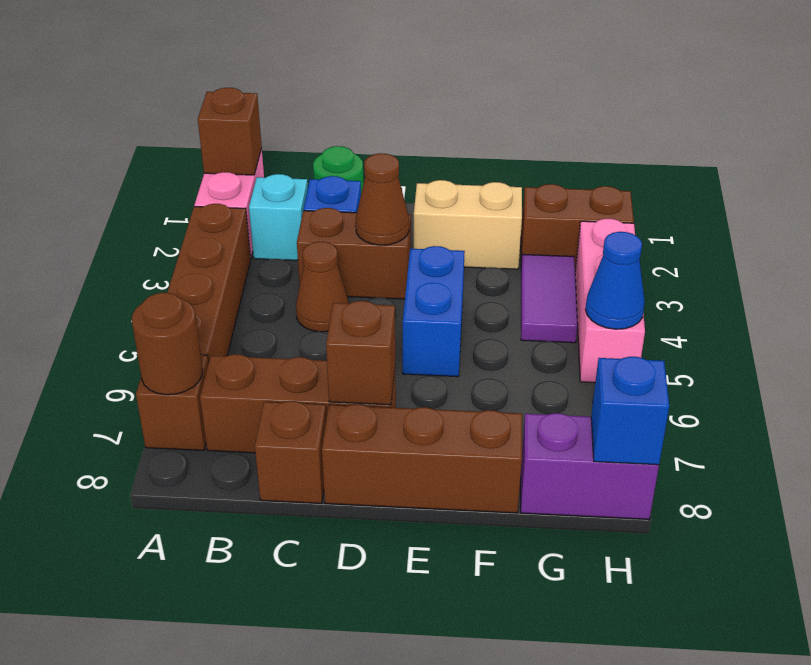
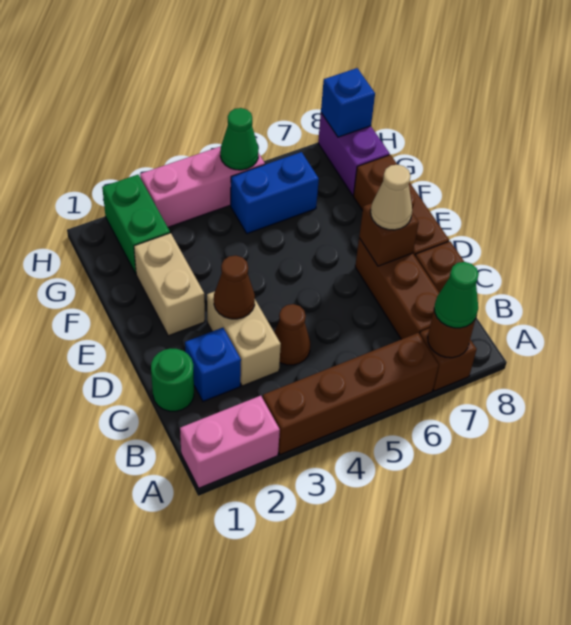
brown 1x1 brick [198,88,262,175] -> none
none -> green 1x1 cone [434,262,479,328]
cyan 1x1 brick [249,174,308,260] -> none
brown 1x2 brick [297,208,411,299] -> tan 1x2 brick [207,291,281,386]
none -> tan 1x1 cone [371,165,412,230]
blue 1x2 brick [403,246,465,377] -> blue 1x2 brick moved to [231,152,319,234]
brown 1x2 brick [521,184,634,270] -> green 1x2 brick [102,175,170,274]
purple 1x2 tile [521,254,578,343] -> none
blue 1x1 cone [585,232,645,329] -> green 1x1 cone [220,108,259,170]

